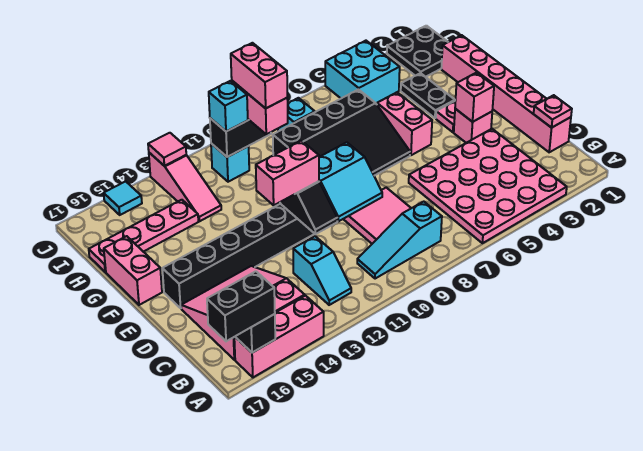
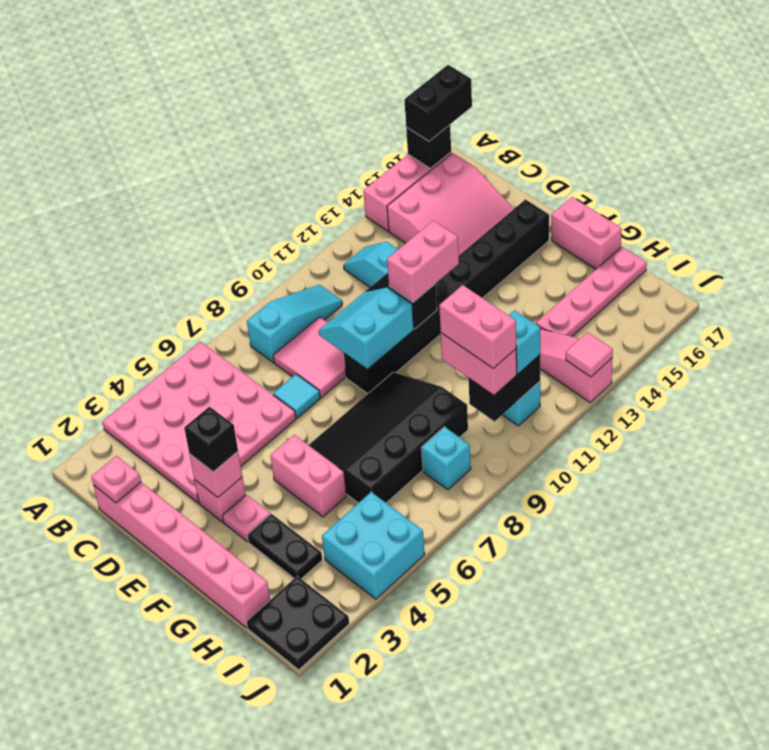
none -> black 1x1 brick [184,407,238,472]
cyan 1x1 tile [104,181,142,215] -> cyan 1x1 tile moved to [273,374,320,418]

